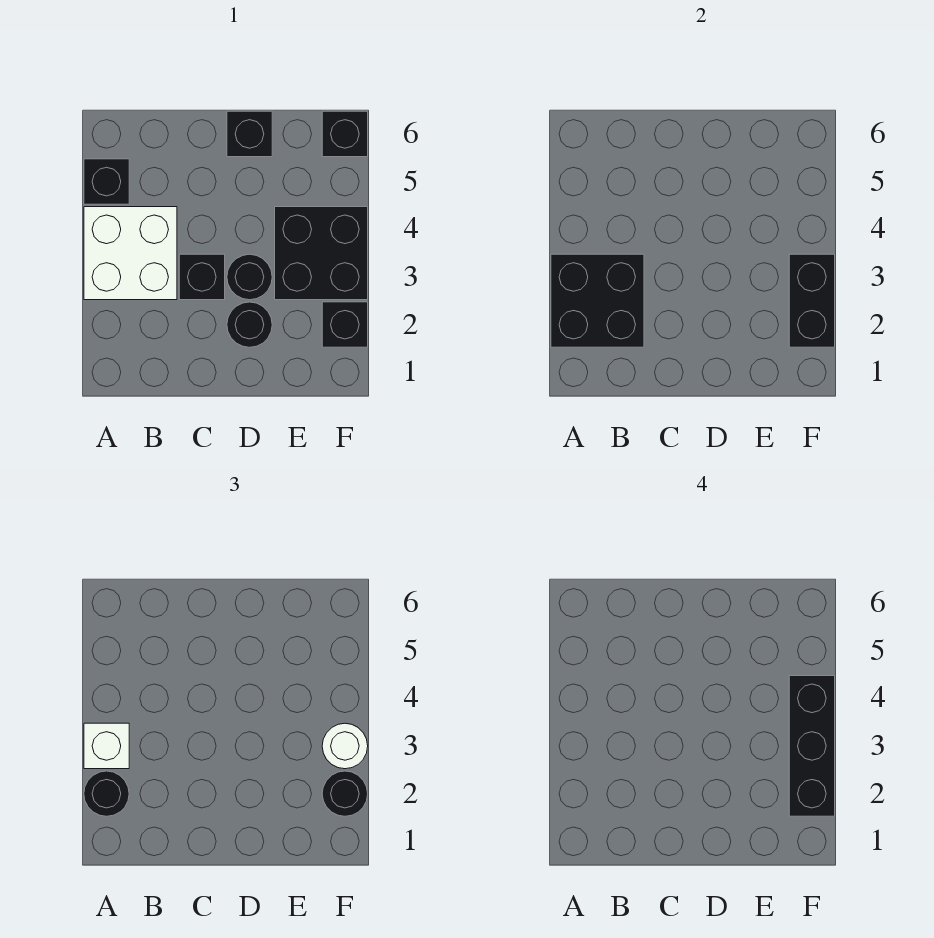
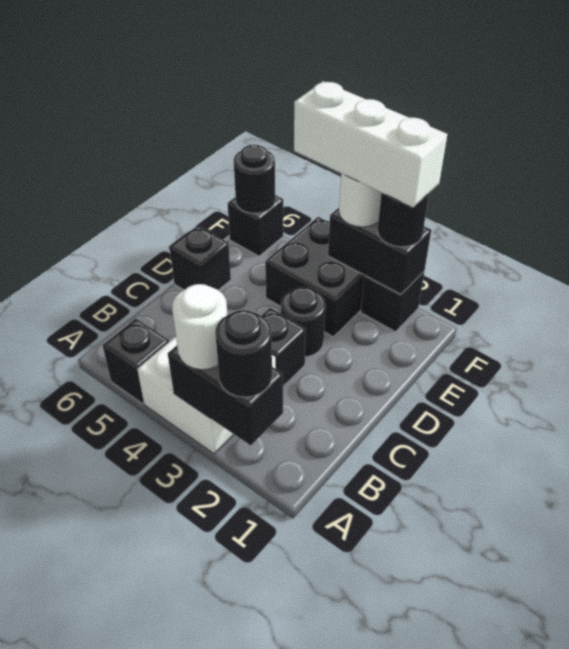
black 2x2 brick [551,254,644,347] -> black 1x2 brick [168,346,283,445]
white 1x1 brick [84,723,129,769] -> white 1x1 round brick [172,284,227,370]
black 1x1 round brick [227,302,272,347] -> black 1x1 round brick moved to [234,145,275,213]
black 1x3 brick [789,676,835,816] -> white 1x3 brick [294,81,447,207]

